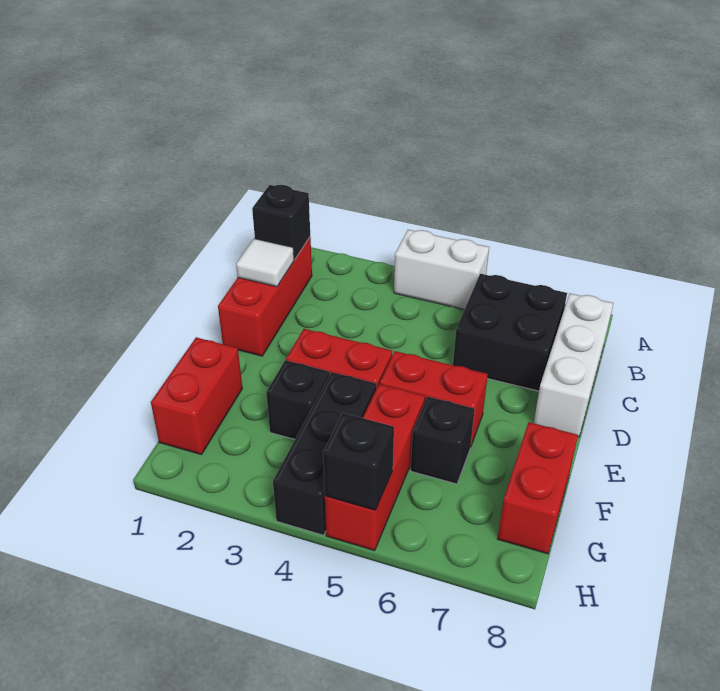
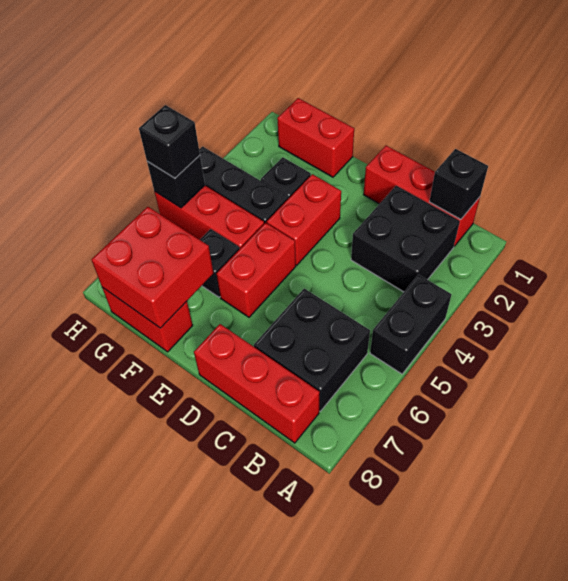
white 1x2 brick [394,230,489,309] -> black 1x2 brick [370,275,452,374]
none -> black 2x2 brick [351,186,460,292]
white 1x3 brick [534,293,613,437] -> red 1x3 brick [194,324,320,443]
white 1x1 tile [236,239,294,287] -> none
none -> red 2x2 brick [91,207,214,328]
none -> black 1x1 brick [139,105,200,178]

